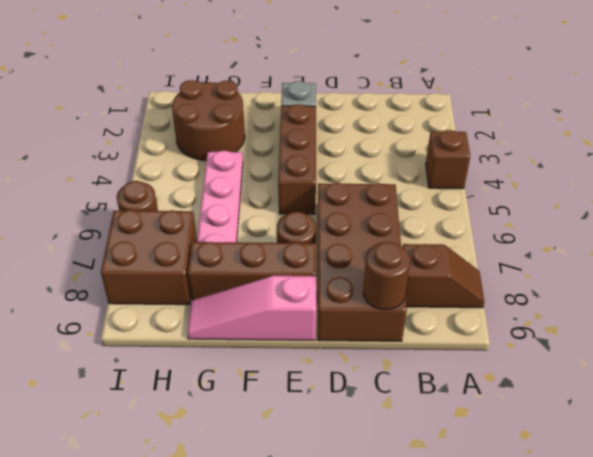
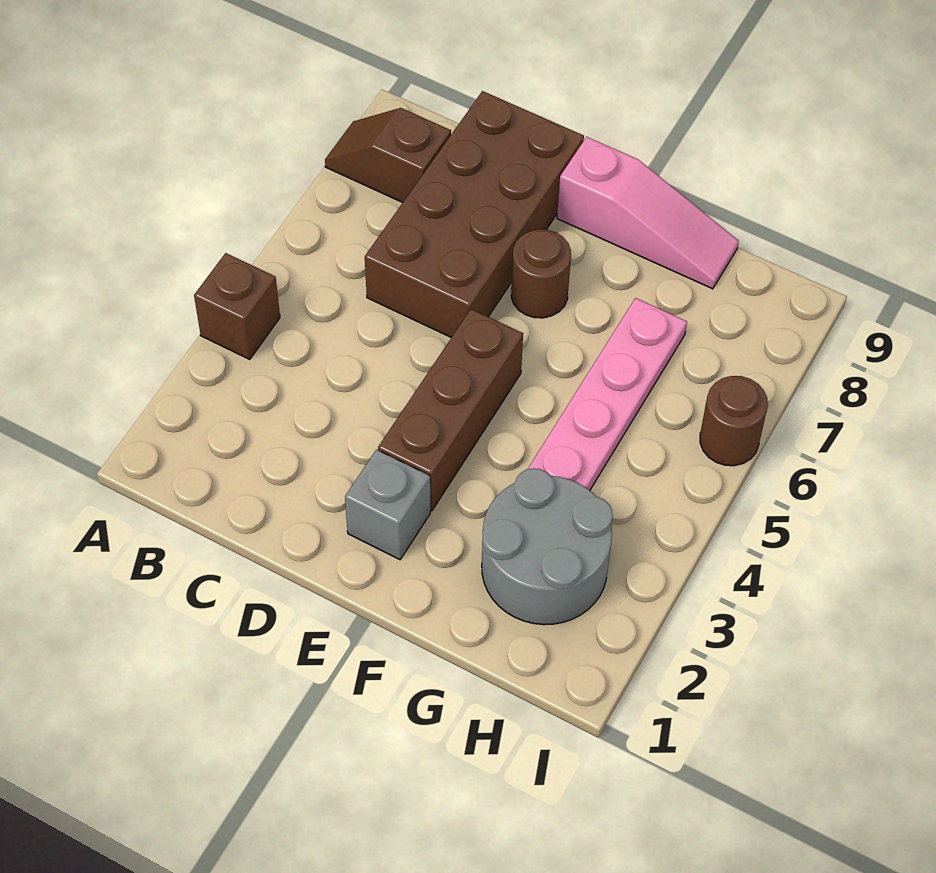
brown 1x1 round brick [363,242,410,310] -> none
brown 1x3 brick [188,242,316,300] -> none
brown 2x2 round brick [172,80,245,161] -> grey 2x2 round brick [482,468,613,625]
brown 2x2 brick [101,210,197,305] -> none

